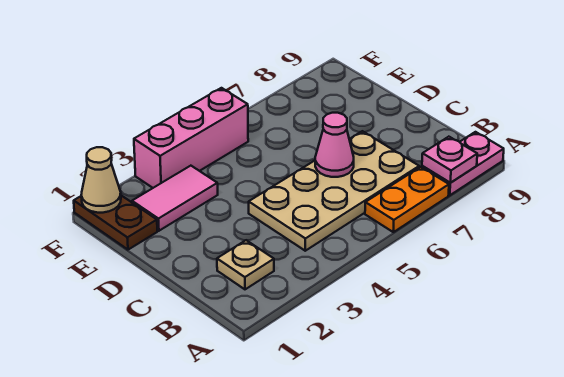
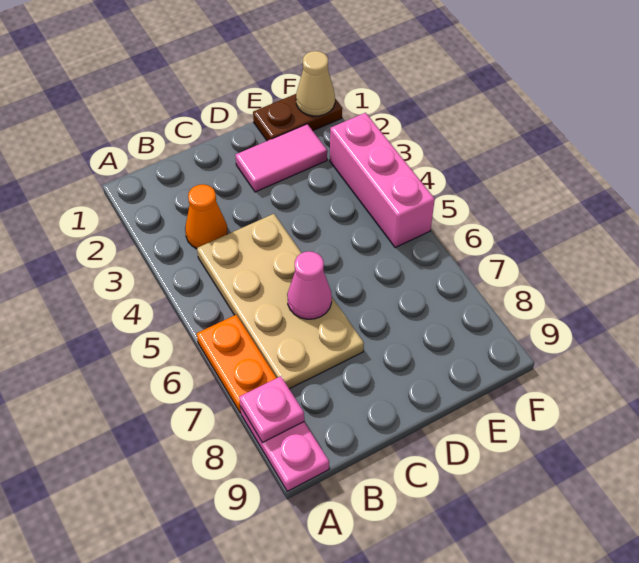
tan 1x1 plate [217,240,274,289] -> none
none -> orange 1x1 cone [185,184,227,248]
pink 1x2 tile [132,166,218,231] -> pink 1x2 tile turned to [235,124,327,192]

